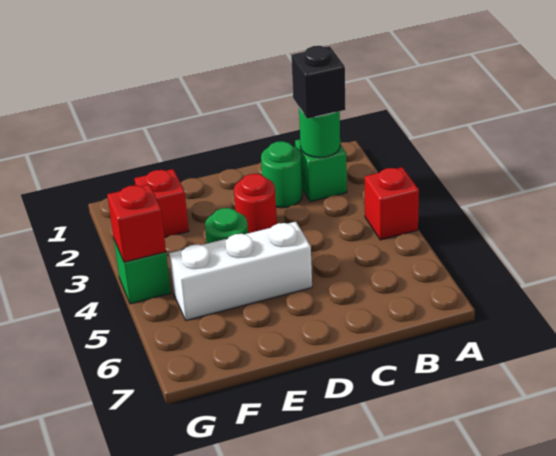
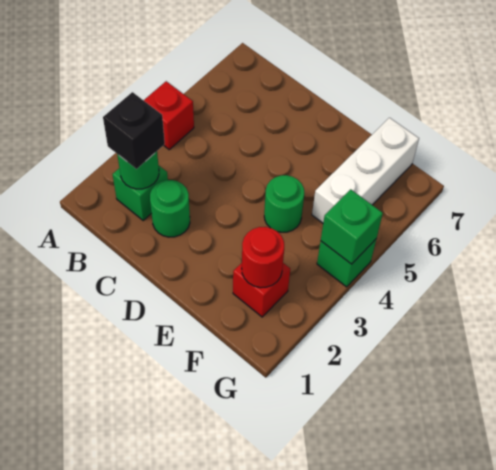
red 1x1 round brick [234,174,277,233] -> red 1x1 round brick moved to [242,227,284,288]
white 1x3 brick [169,222,312,320] -> white 1x3 brick turned to [312,118,419,223]
red 1x1 brick [107,184,166,262] -> green 1x1 brick [321,189,383,264]

